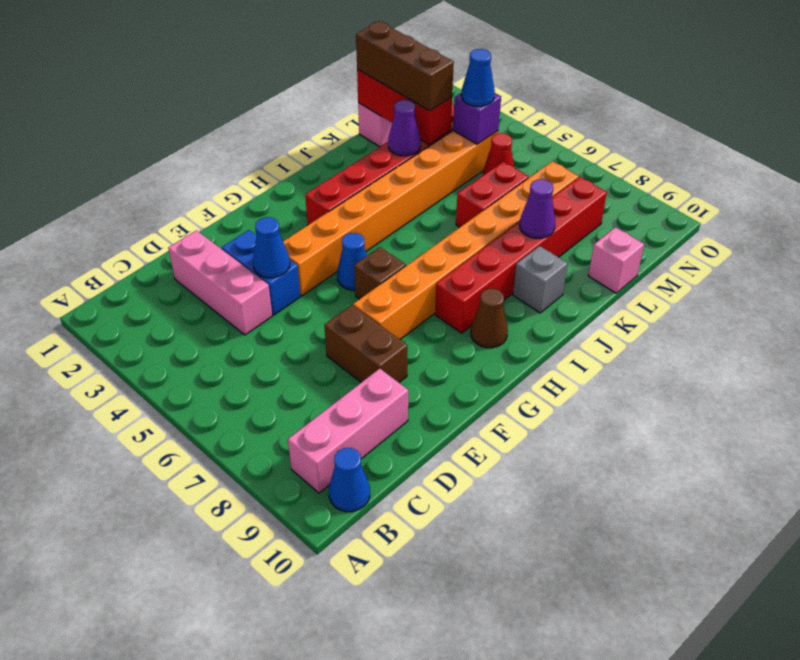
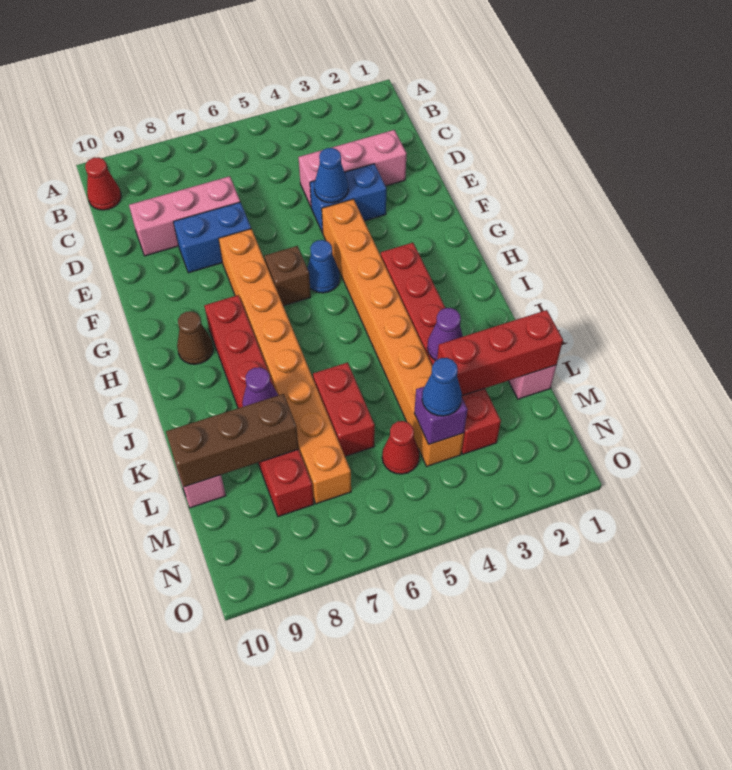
pink 1x3 brick [288,369,408,493] -> pink 1x3 brick turned to [129,176,240,256]
blue 1x1 cone [329,448,370,512] -> red 1x1 cone [85,158,121,210]
brown 1x2 brick [324,305,407,382] -> blue 1x2 brick [174,202,251,273]
grey 1x1 brick [513,246,568,313] -> none
brown 1x3 brick [356,21,454,111] -> brown 1x3 brick moved to [166,394,299,487]

